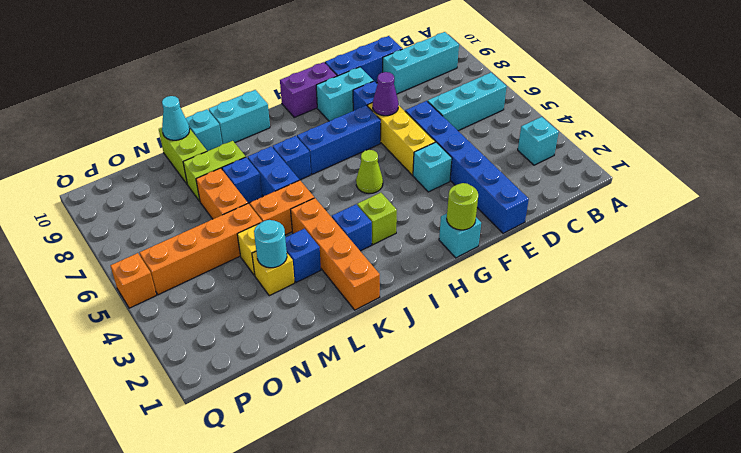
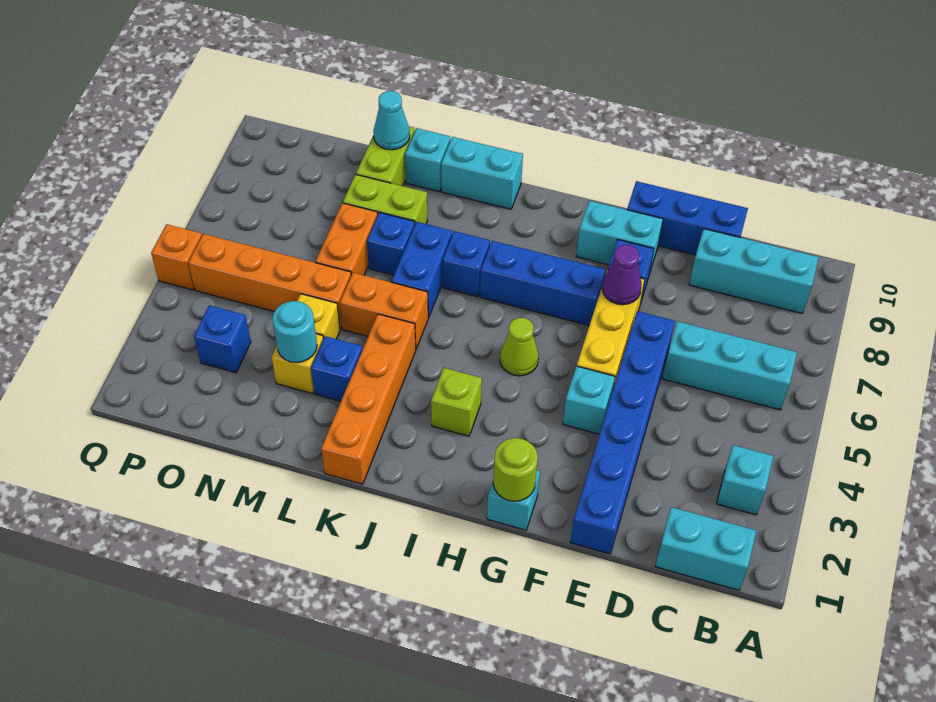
none -> cyan 1x2 brick [655,507,756,590]
purple 1x2 brick [280,62,337,117] -> none
blue 1x1 brick [332,204,372,251] -> blue 1x1 brick moved to [194,305,251,373]

